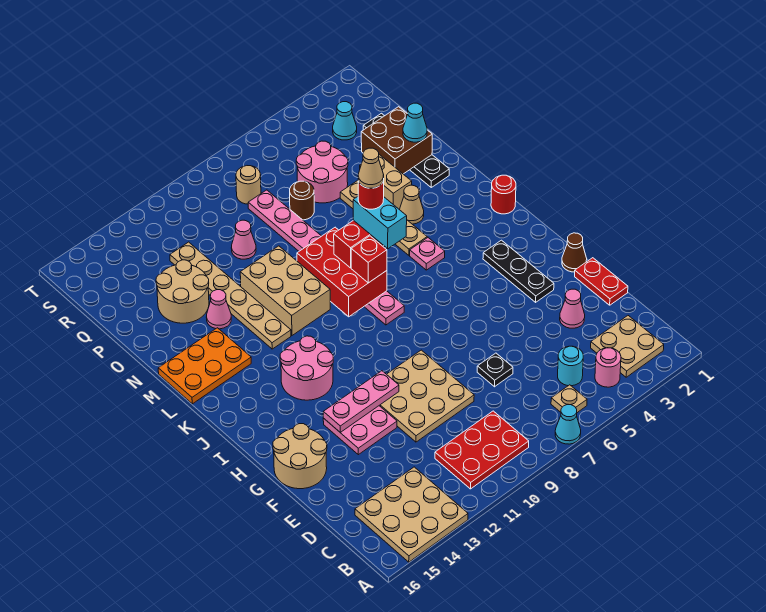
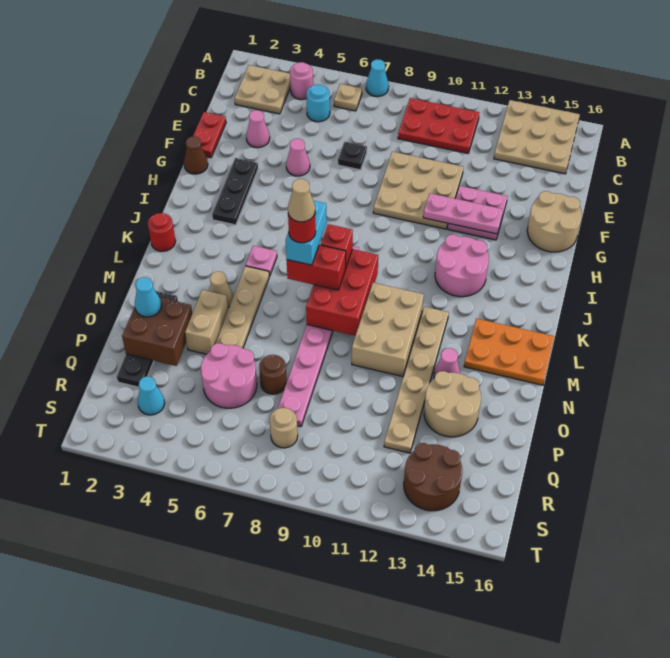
pink 1x1 cone [231,220,256,259] -> pink 1x1 cone moved to [286,139,310,176]
none -> brown 2x2 round brick [404,443,462,511]

